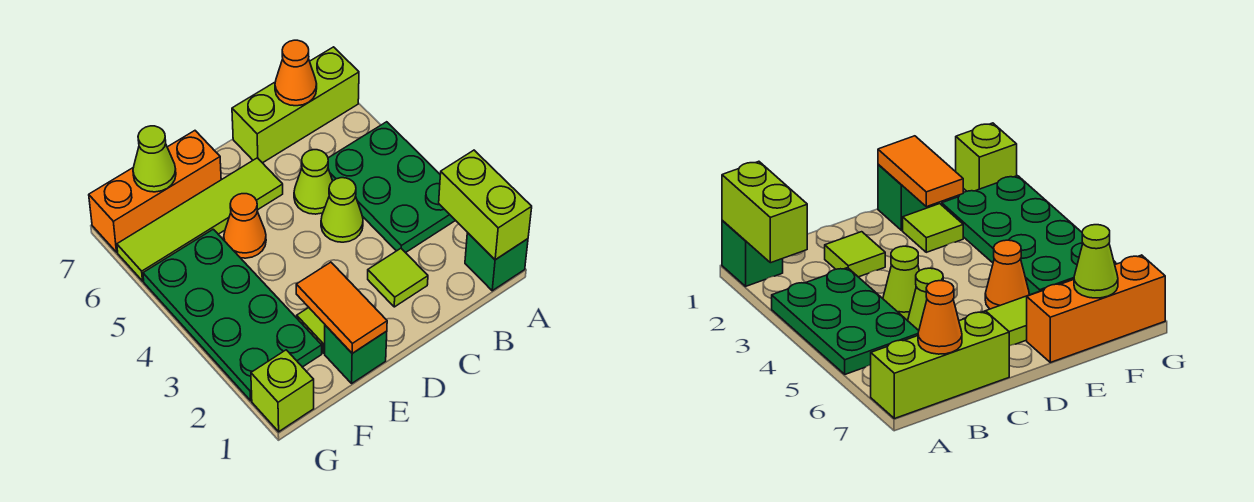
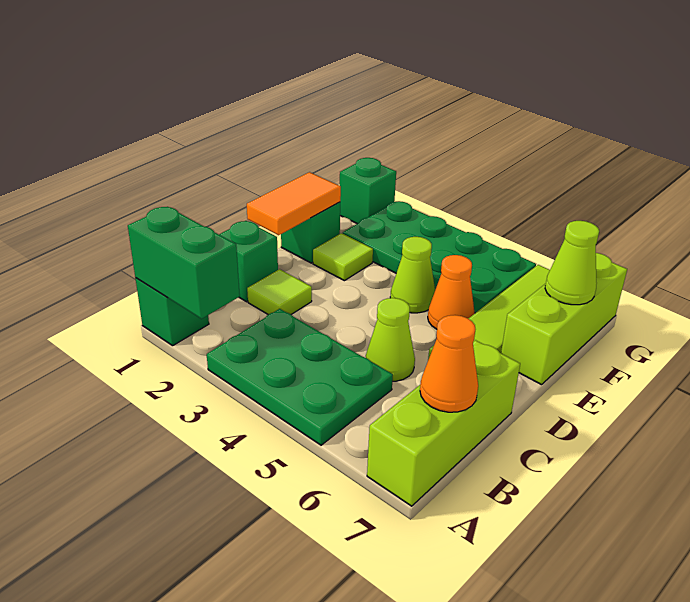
lime 1x2 brick [439,150,532,260] -> green 1x2 brick [128,207,240,319]
none -> green 1x1 brick [219,221,278,302]
lime 1x1 cone [321,178,363,242] -> lime 1x1 cone moved to [390,237,435,313]
orange 1x2 tile [296,262,387,353] -> orange 1x2 tile turned to [247,172,341,235]
orange 1x3 brick [89,131,221,252] -> lime 1x3 brick [501,253,627,385]
lime 1x1 brick [251,350,314,432] -> green 1x1 brick [340,158,396,224]

